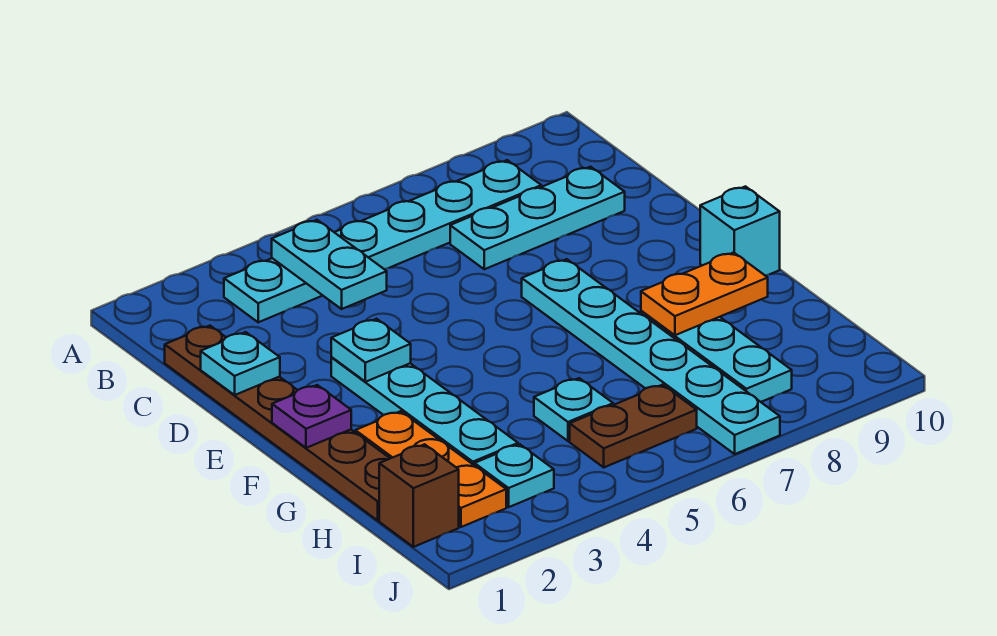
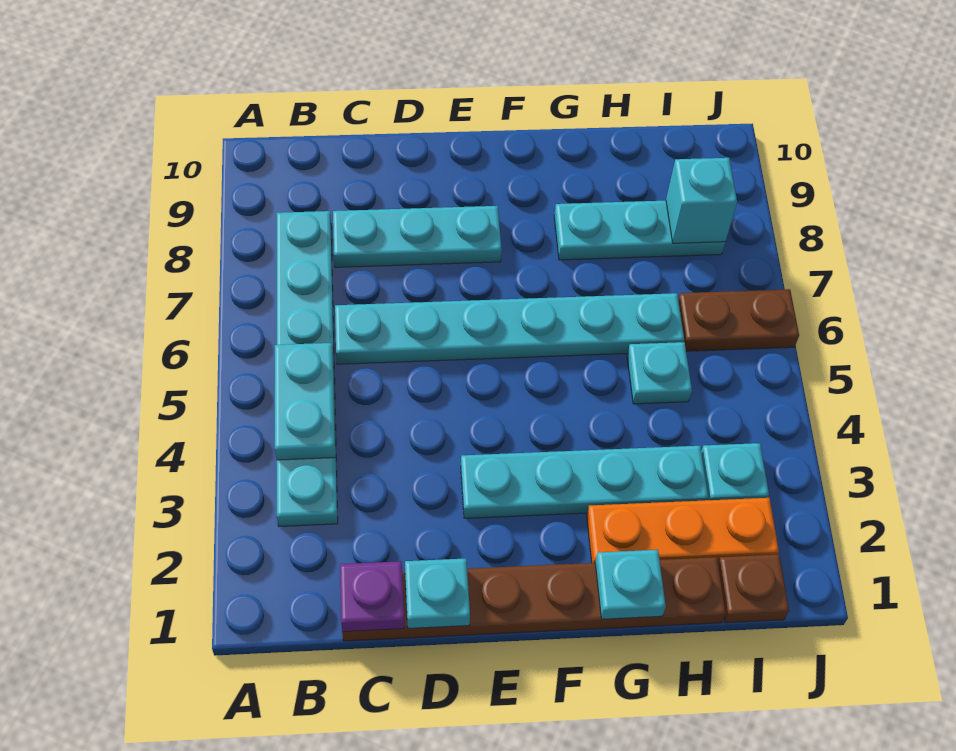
cyan 1x2 plate [272,220,387,309] -> cyan 1x2 plate turned to [275,343,335,460]
cyan 1x3 plate [450,167,625,269] -> cyan 1x3 plate turned to [333,206,502,267]
cyan 1x1 plate [331,319,411,382] -> cyan 1x1 plate moved to [595,550,666,619]
cyan 1x6 plate [522,259,780,454] -> cyan 1x6 plate moved to [335,293,684,364]
purple 1x1 plate [272,385,351,448] -> purple 1x1 plate moved to [340,561,404,632]
cyan 1x1 brick [700,186,780,276] -> cyan 1x1 brick moved to [666,158,737,243]
orange 1x2 plate [641,252,768,335] -> none
brown 1x1 brick [379,444,459,547] -> brown 1x1 plate [718,554,789,623]
brown 1x2 plate [570,385,697,467] -> brown 1x2 plate turned to [678,289,799,351]

